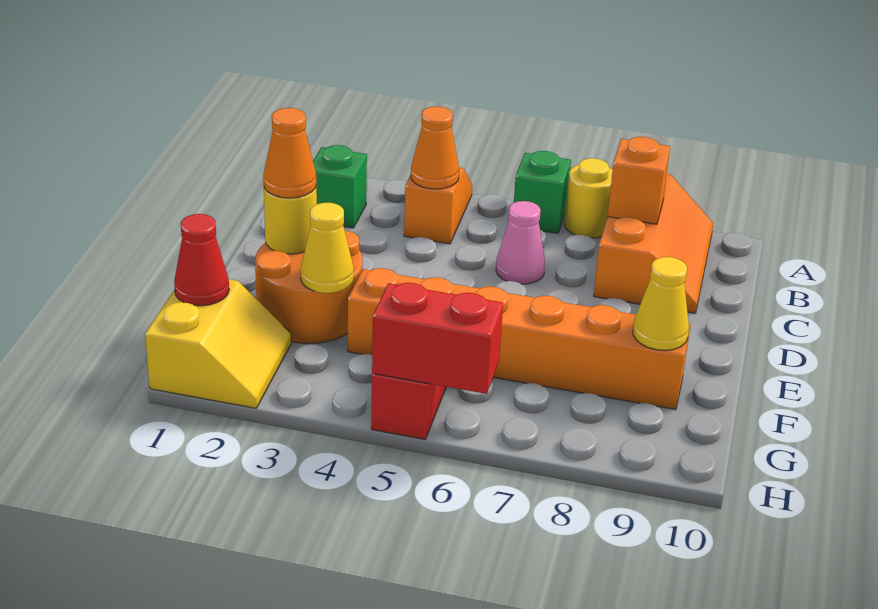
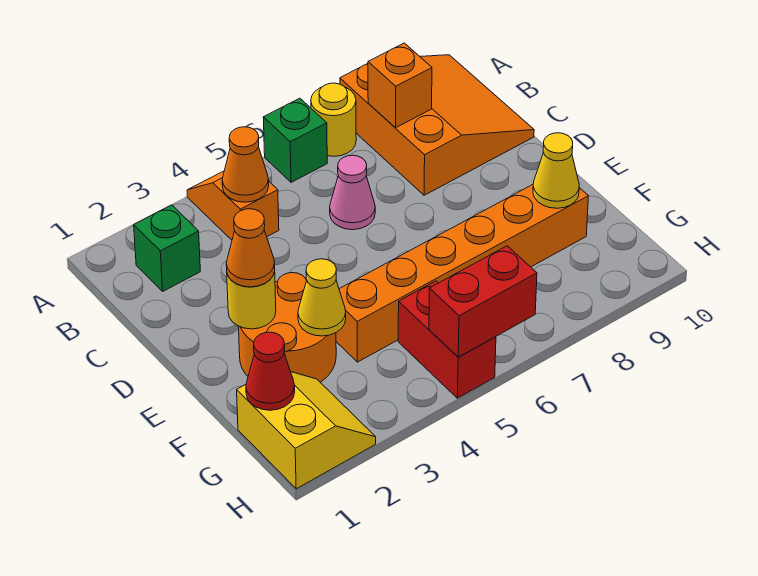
orange 2x3 slope [594,174,713,313] -> orange 3x3 slope [340,55,534,195]

